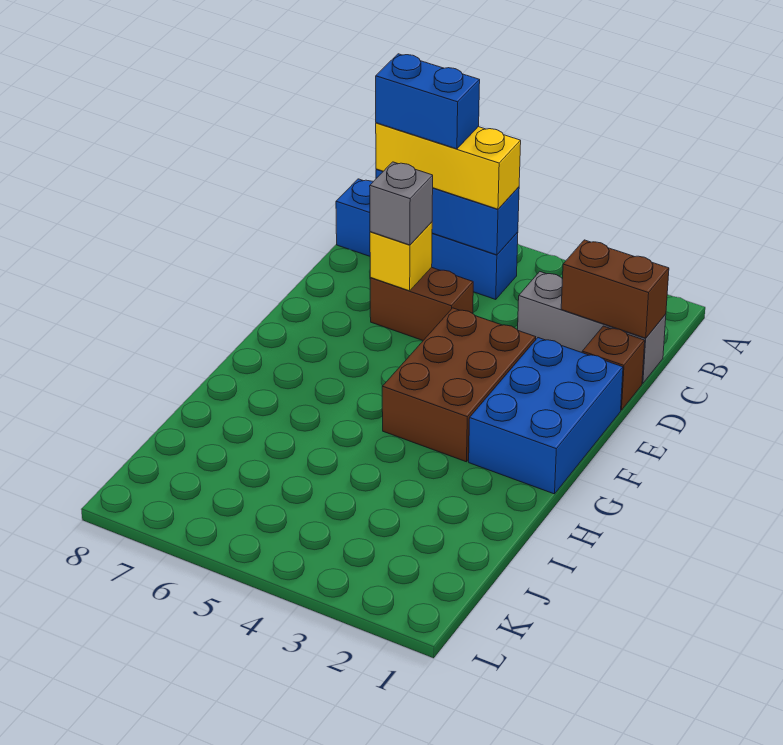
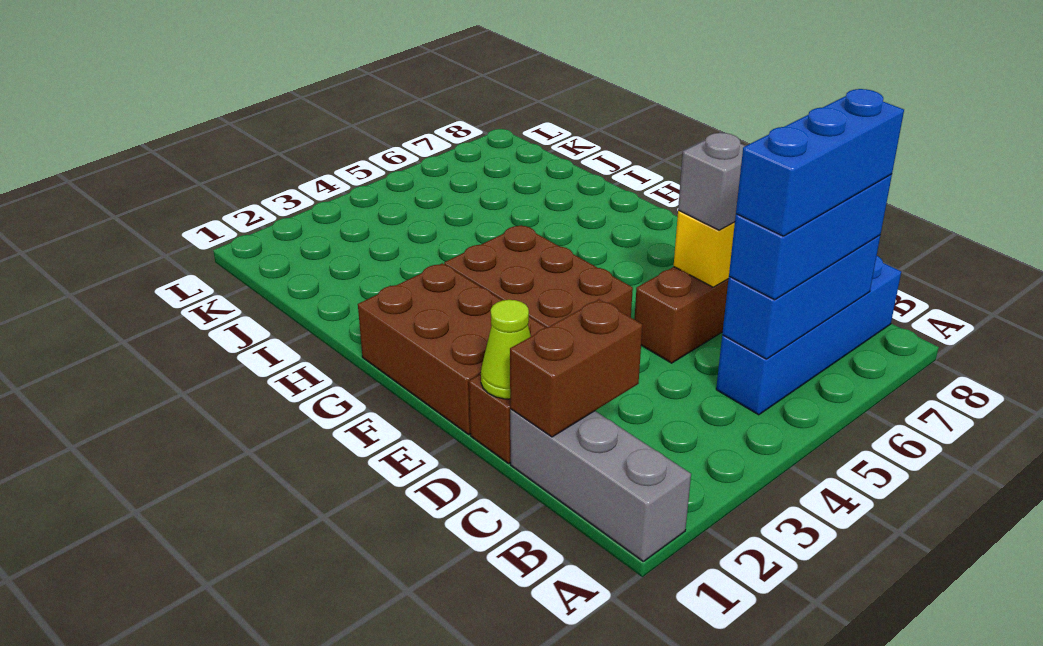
yellow 1x3 brick [376,123,521,209] -> blue 1x3 brick [729,174,892,300]
blue 1x2 brick [376,54,480,149] -> blue 1x3 brick [736,89,904,236]
grey 1x3 brick [518,272,666,383] -> grey 1x3 brick turned to [510,409,691,562]
none -> lime 1x1 cone [481,300,531,399]
blue 2x3 brick [469,338,623,494] -> brown 2x3 brick [358,263,546,434]

